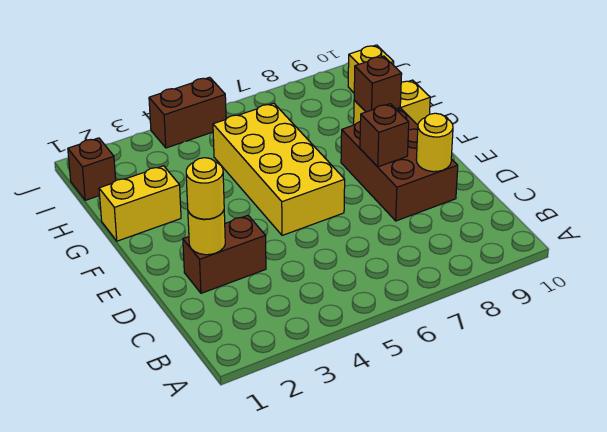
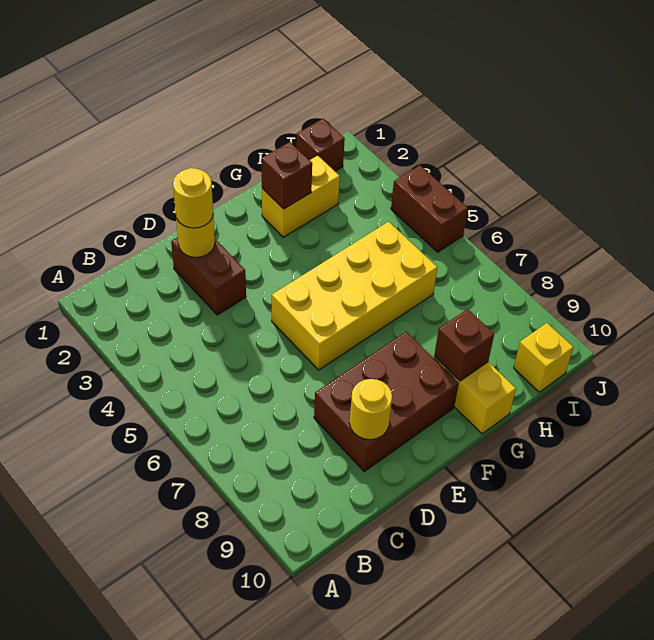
brown 1x1 brick [360,104,409,167] -> brown 1x1 brick moved to [262,142,312,209]
yellow 1x2 brick [99,166,181,241] -> yellow 1x2 brick turned to [262,156,340,237]

